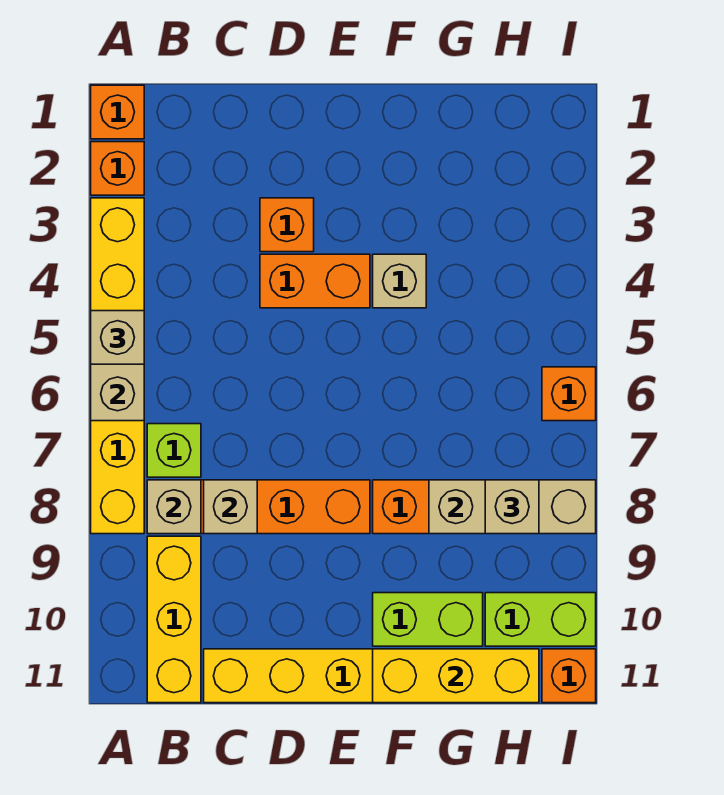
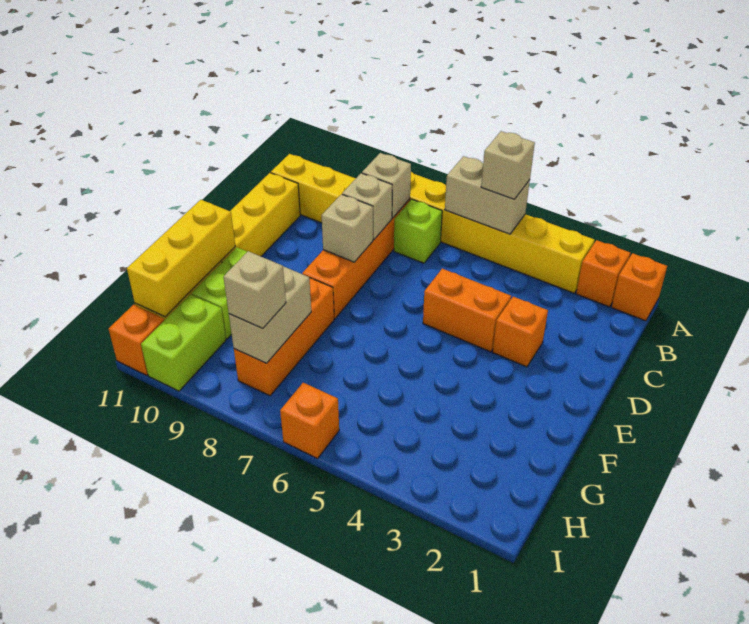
orange 1x2 brick [260,254,370,308] -> orange 1x2 brick turned to [423,269,511,352]
tan 1x1 brick [373,254,426,308] -> tan 1x1 brick moved to [322,194,373,262]
tan 1x3 brick [429,480,596,534] -> tan 1x2 brick [229,266,311,363]

